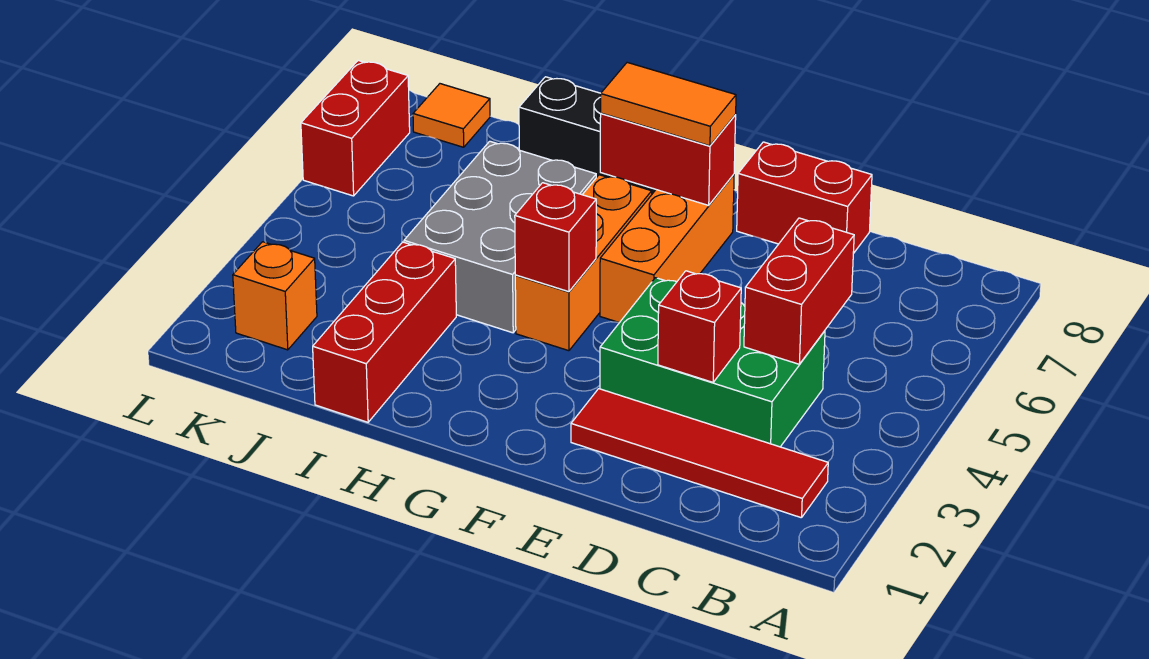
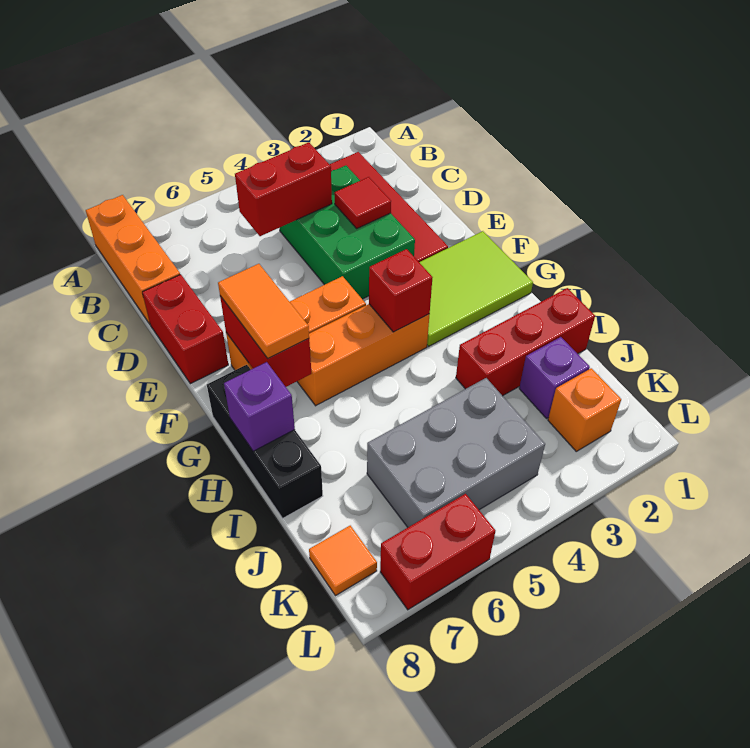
none -> orange 1x3 brick [86,195,180,324]
red 1x1 brick [658,271,741,382] -> red 1x1 tile [334,177,391,228]
none -> lime 2x3 tile [419,231,533,346]
grey 2x3 brick [404,141,596,333] -> grey 2x3 brick moved to [367,378,545,527]
none -> purple 1x1 brick [224,362,295,451]
none -> purple 1x1 brick [519,337,590,418]

